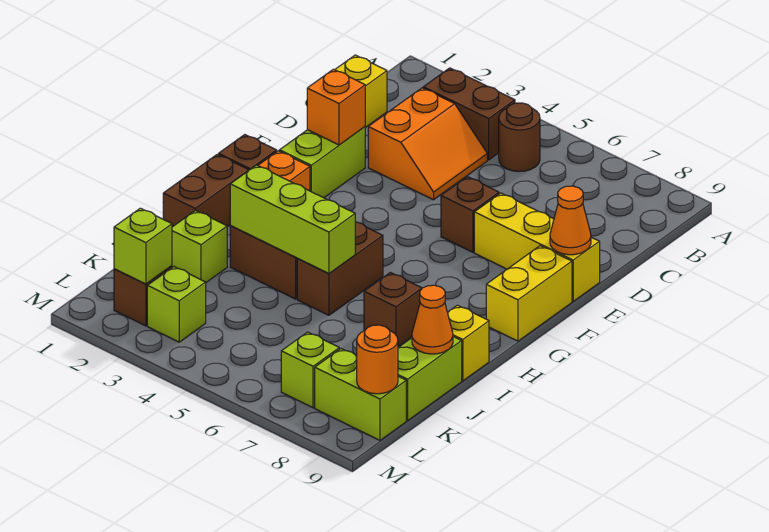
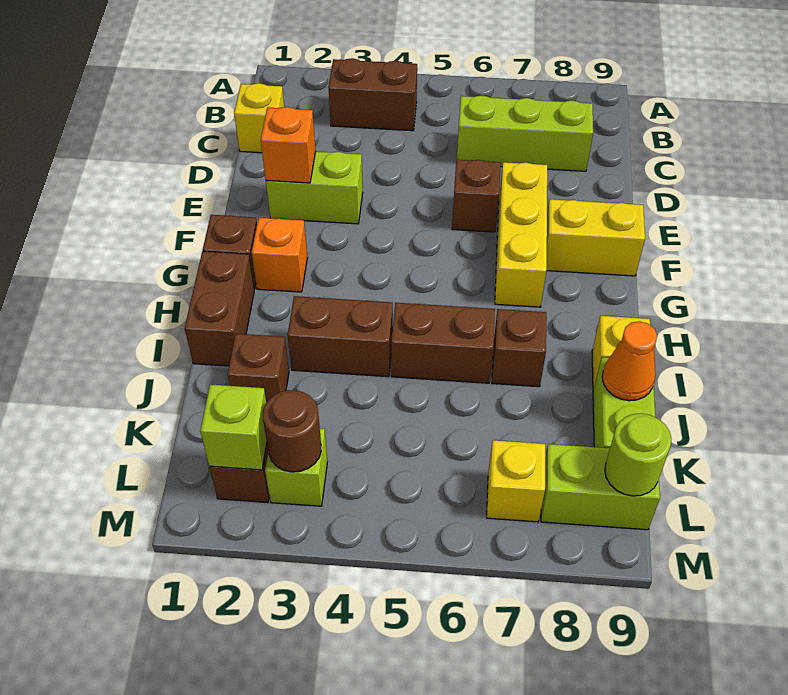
brown 1x1 round brick [499,103,540,172] -> brown 1x1 round brick moved to [263,390,321,472]
orange 2x2 slope [368,88,487,200] -> none
lime 1x2 brick [280,127,365,198] -> lime 1x2 brick turned to [266,152,363,224]
yellow 1x3 brick [474,193,600,301] -> yellow 1x3 brick turned to [495,162,547,307]
orange 1x1 cone [550,186,591,255] -> none
yellow 1x2 brick [486,246,572,341] -> yellow 1x2 brick turned to [547,199,645,276]
brown 1x2 brick [297,222,383,315] -> brown 1x2 brick turned to [391,303,495,383]
lime 1x3 brick [230,165,355,273] -> lime 1x3 brick moved to [457,96,593,171]
lime 1x1 brick [172,210,227,282] -> brown 1x1 brick [228,334,289,403]
lime 1x1 brick [281,332,339,408] -> yellow 1x1 brick [487,440,545,522]
orange 1x1 round brick [357,325,398,394] -> lime 1x1 round brick [605,413,671,496]

